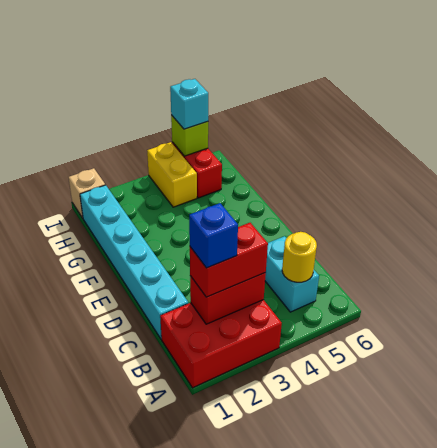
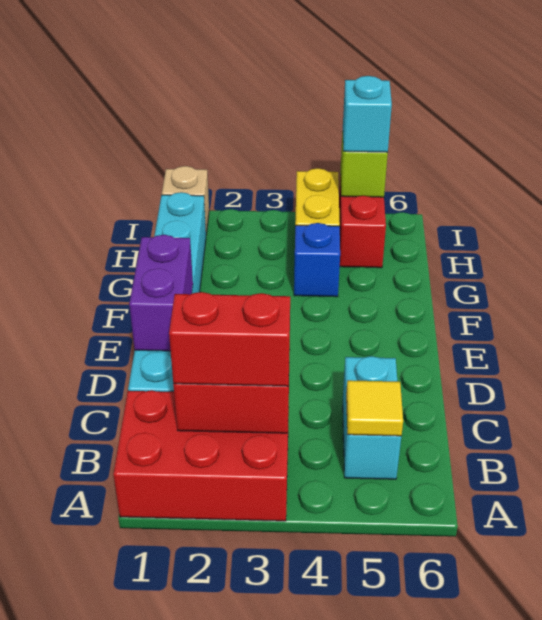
blue 1x1 brick [189,203,238,268] -> blue 1x1 brick moved to [294,223,340,297]
yellow 1x1 round brick [282,232,317,282] -> yellow 1x1 tile [346,380,403,436]
none -> purple 1x2 brick [129,235,193,351]

